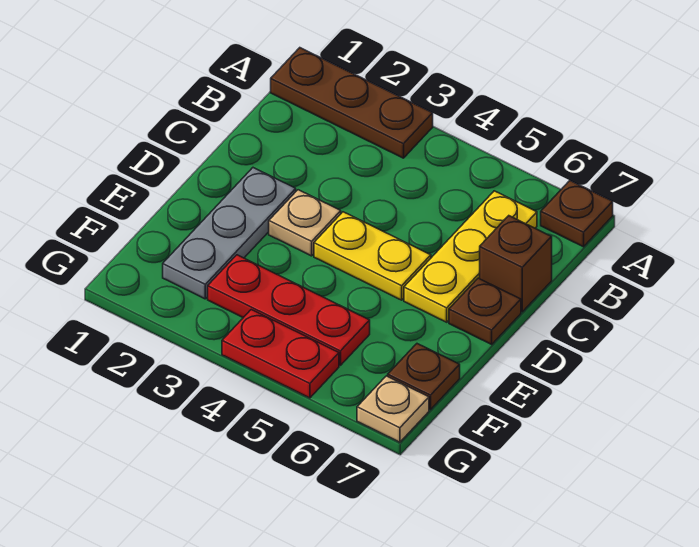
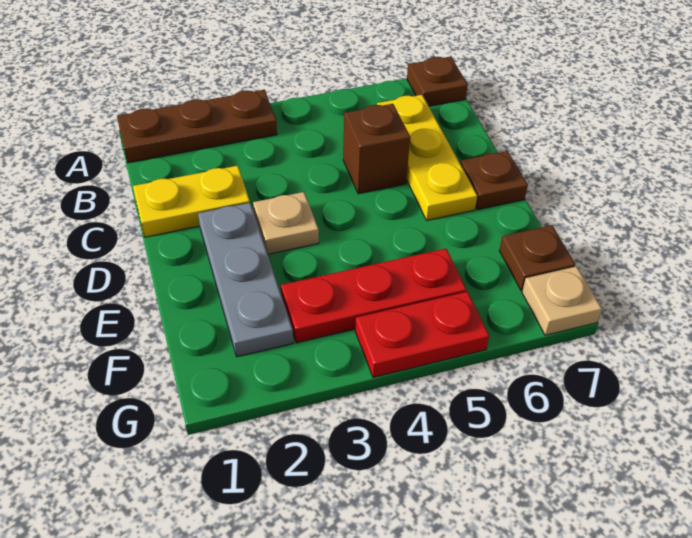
brown 1x1 brick [480,216,552,312] -> brown 1x1 brick moved to [343,104,410,194]
yellow 1x2 plate [314,212,431,300] -> yellow 1x2 plate moved to [133,166,250,237]

